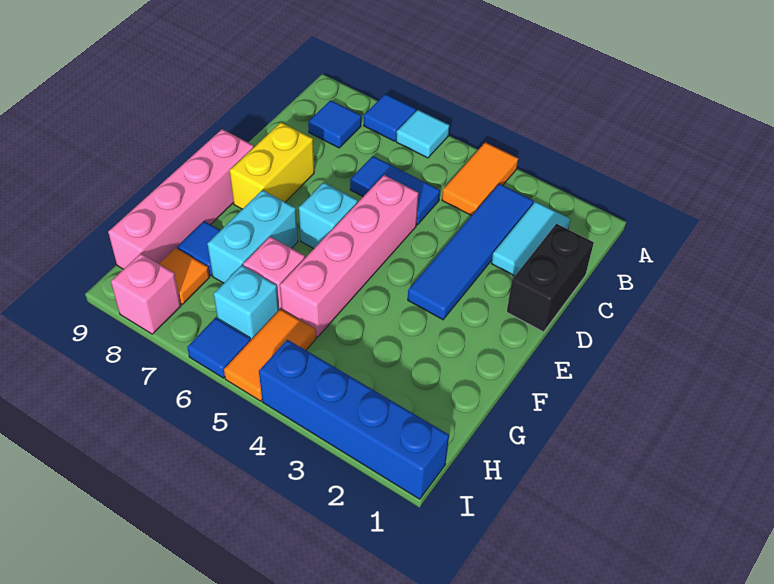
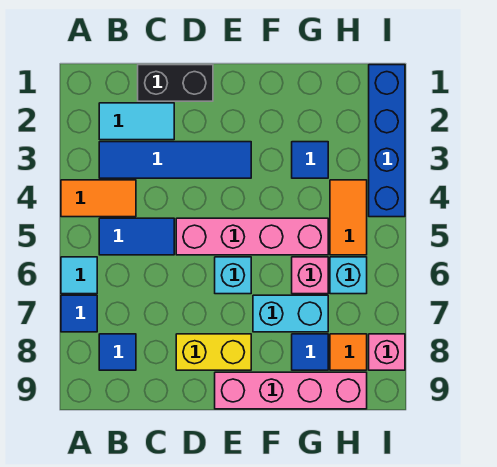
blue 1x2 tile [350,156,440,225] -> blue 1x2 tile turned to [99,218,174,255]
orange 1x2 tile [224,309,316,401] -> orange 1x2 tile turned to [330,180,367,255]
blue 1x1 tile [187,318,251,378] -> blue 1x1 tile moved to [292,142,328,178]

